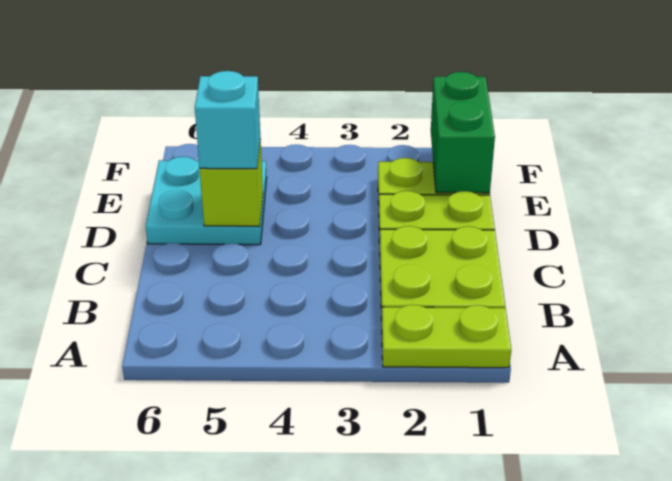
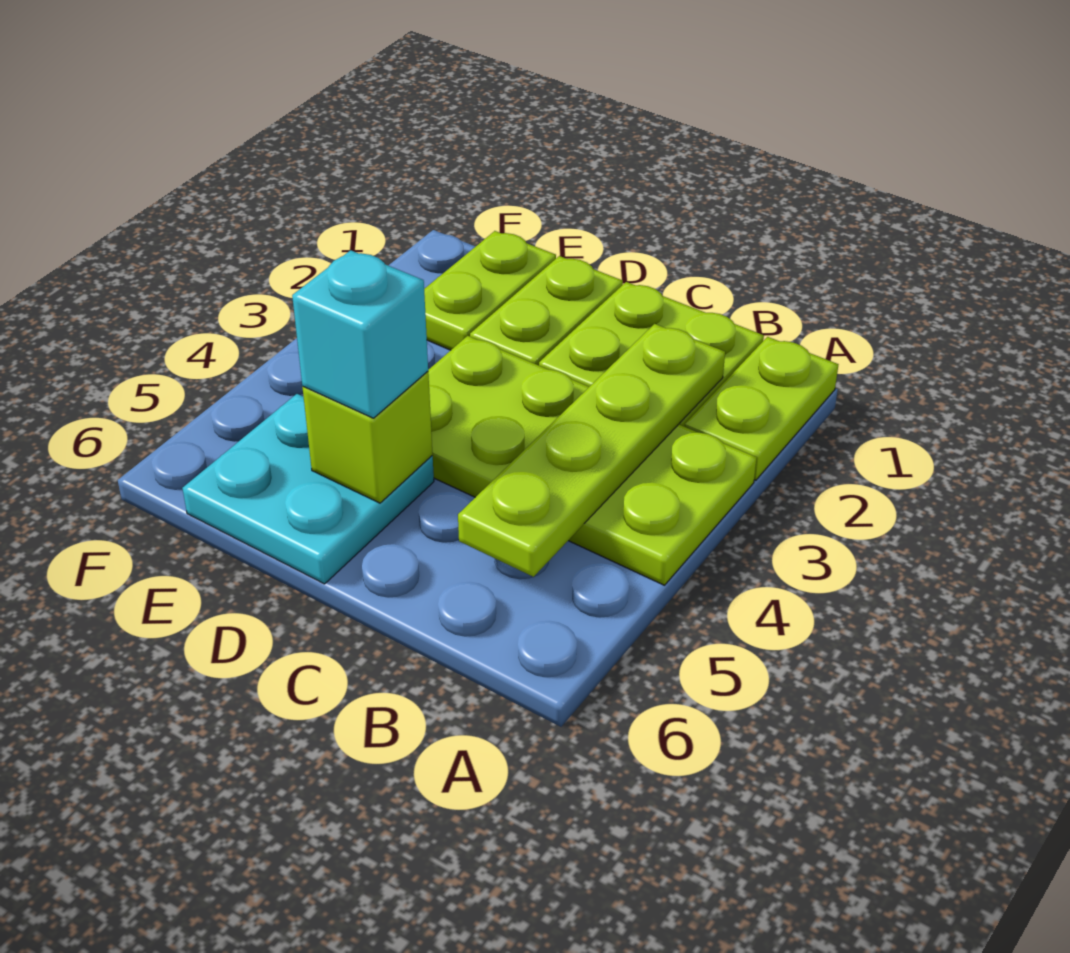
none -> lime 2x4 plate [428,336,757,585]
none -> lime 1x4 plate [458,324,725,577]
green 1x2 brick [431,72,495,193] -> none

